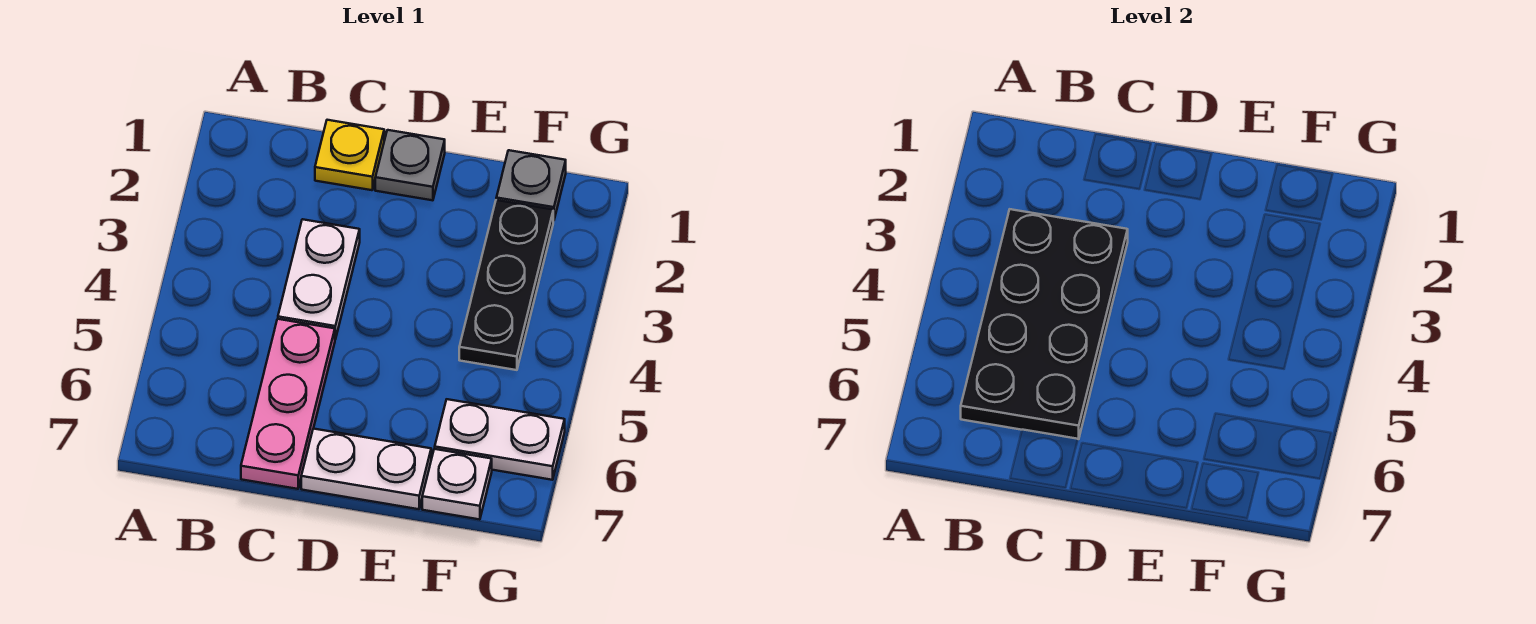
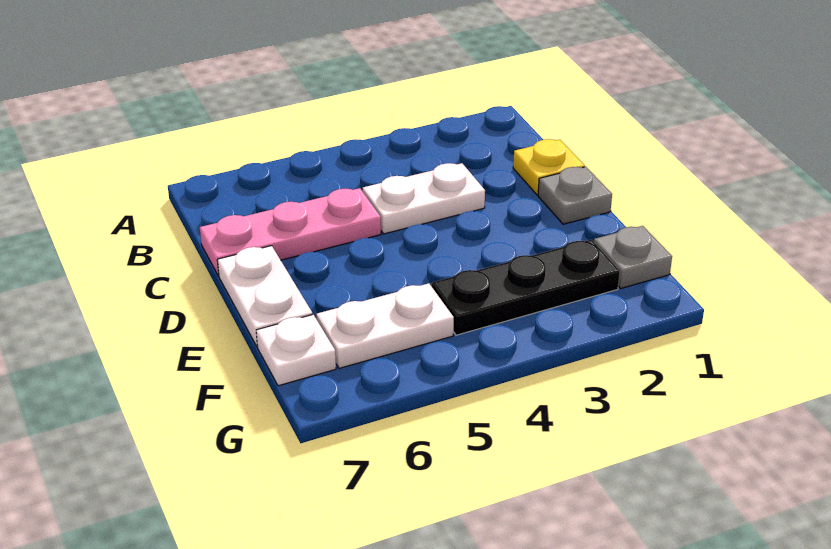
black 2x4 plate [961,209,1128,439] -> none
white 1x2 plate [435,399,565,480] -> white 1x2 plate turned to [316,283,454,368]

